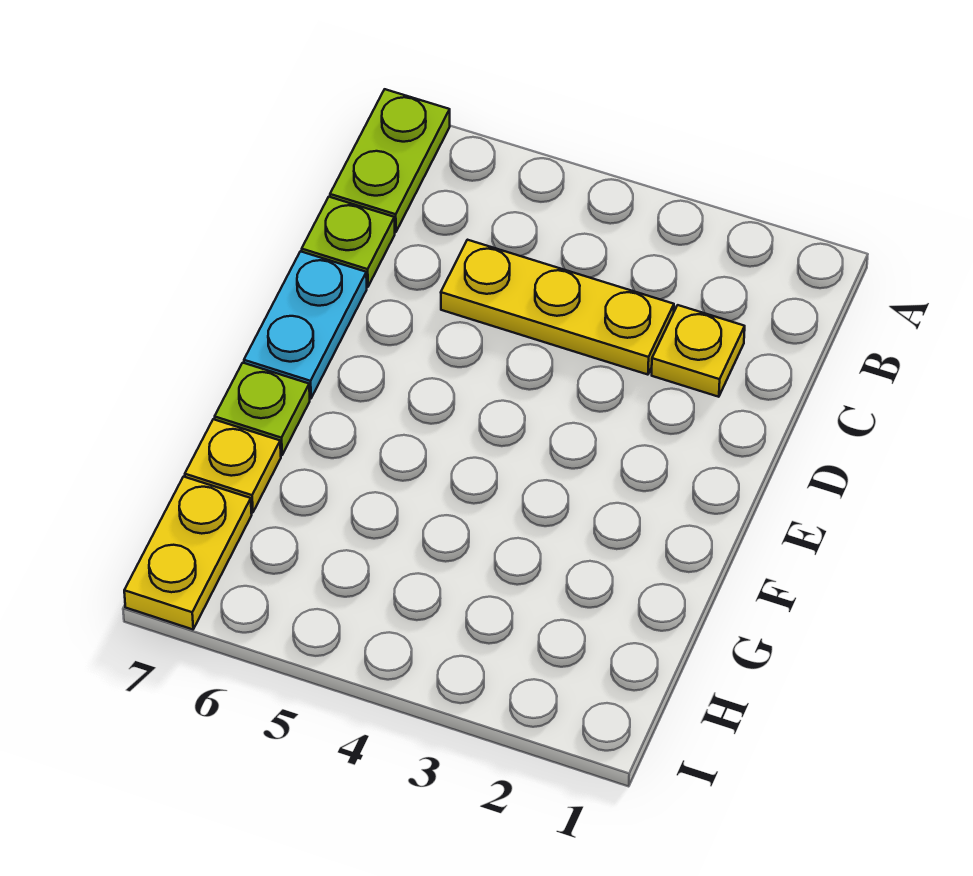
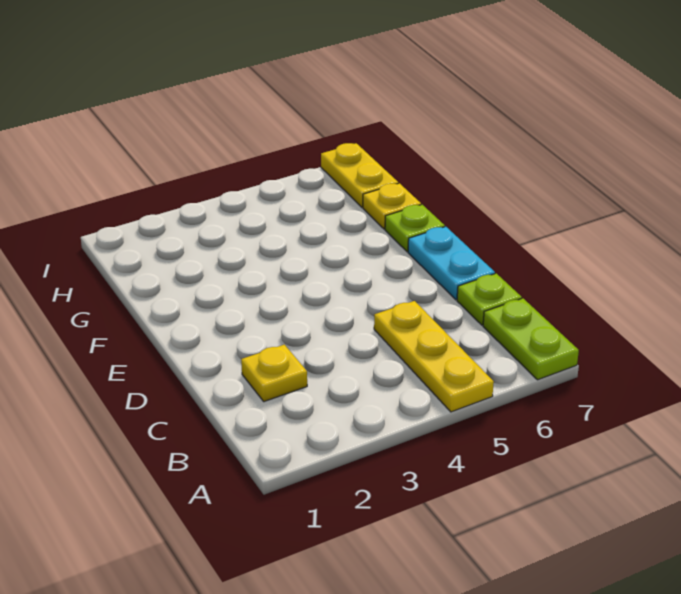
yellow 1x3 plate [441,240,674,375] -> yellow 1x3 plate turned to [374,301,494,412]

